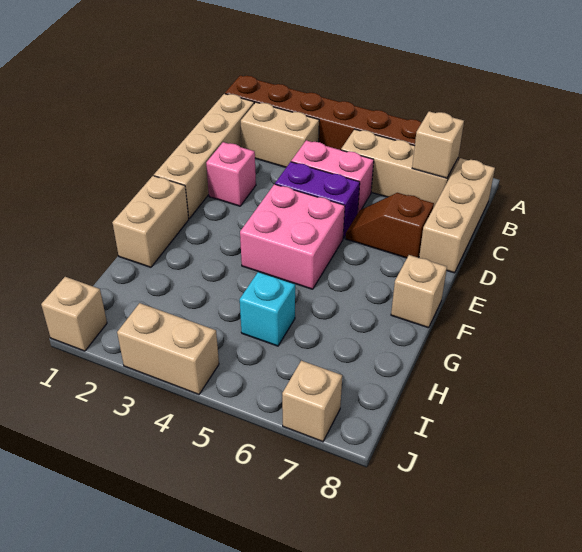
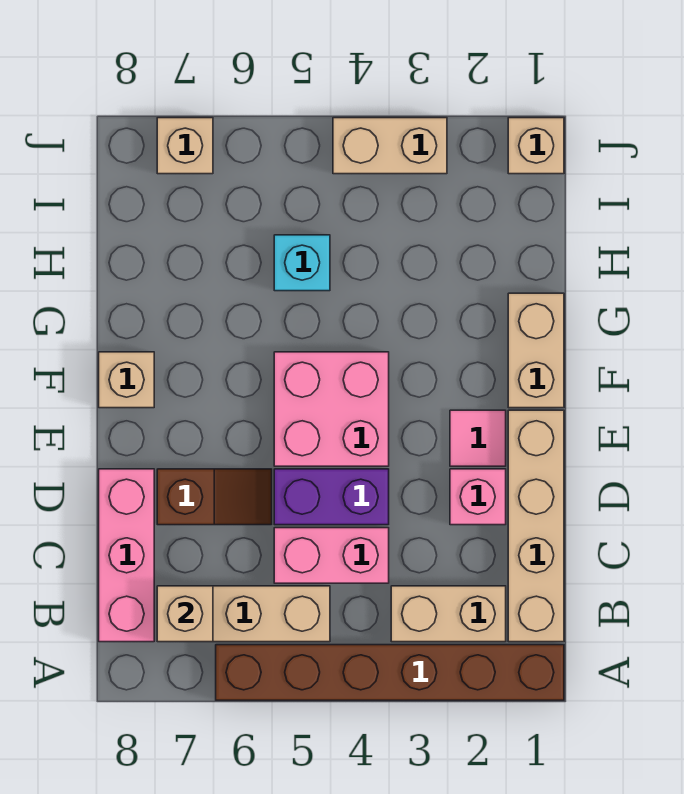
tan 1x3 brick [419,158,495,273] -> pink 1x3 brick [99,469,154,642]
none -> pink 1x1 tile [450,410,506,466]

